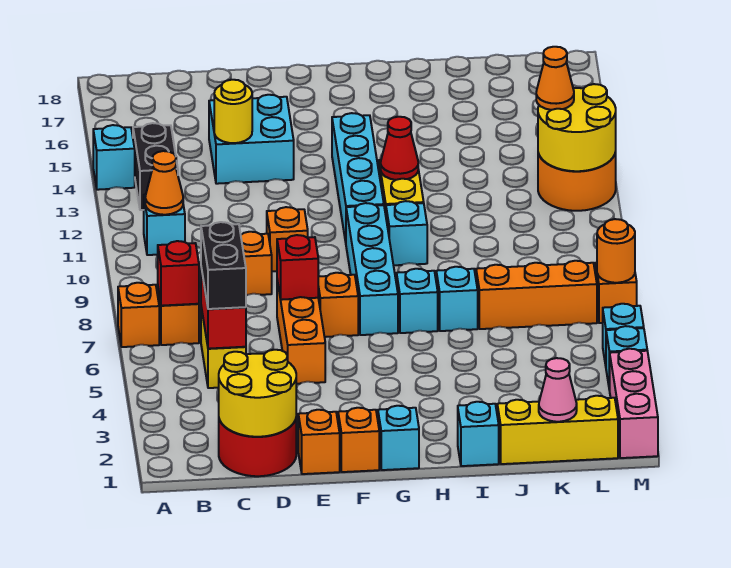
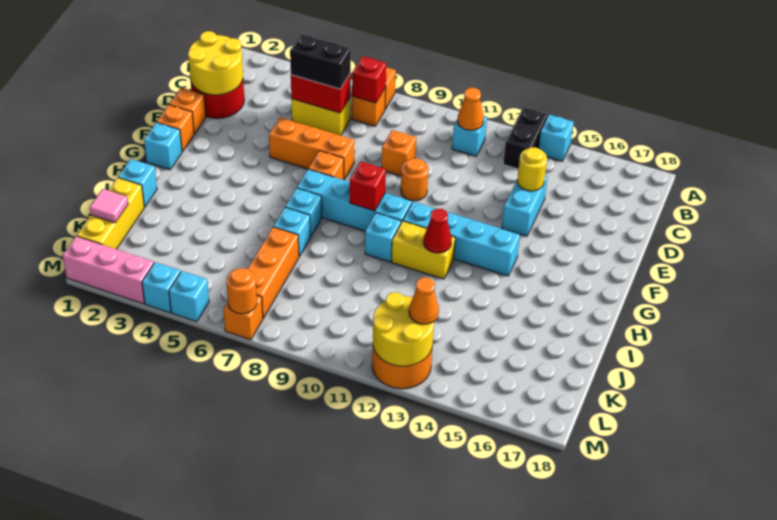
black 1x2 brick [133,123,178,210] -> black 1x2 brick turned to [503,107,548,169]
cyan 2x2 brick [209,95,294,184] -> cyan 1x2 brick [502,176,548,236]
red 1x1 brick [277,235,318,300] -> red 1x1 brick moved to [350,161,386,211]
orange 1x1 brick [267,207,308,272] -> orange 1x1 round brick [401,158,428,201]
pink 1x1 cone [539,358,577,422] -> pink 1x1 tile [90,189,128,223]

